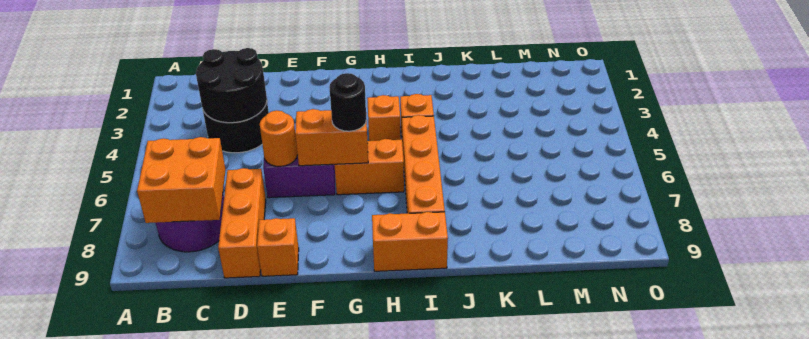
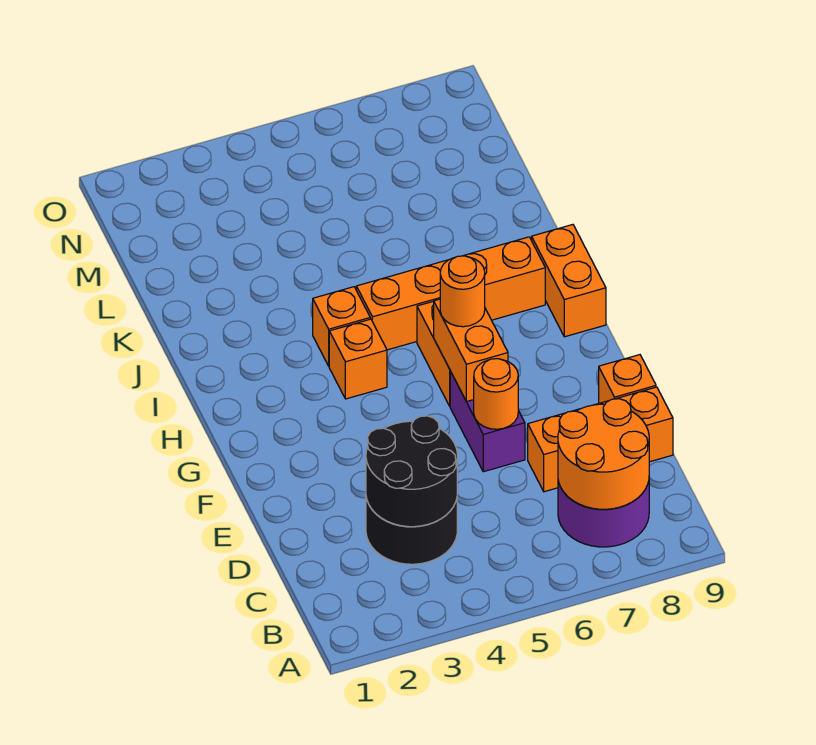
orange 2x2 brick [137,137,226,223] -> orange 2x2 round brick [558,399,649,509]
black 1x1 round brick [329,73,366,131] -> orange 1x1 round brick [440,256,485,327]

